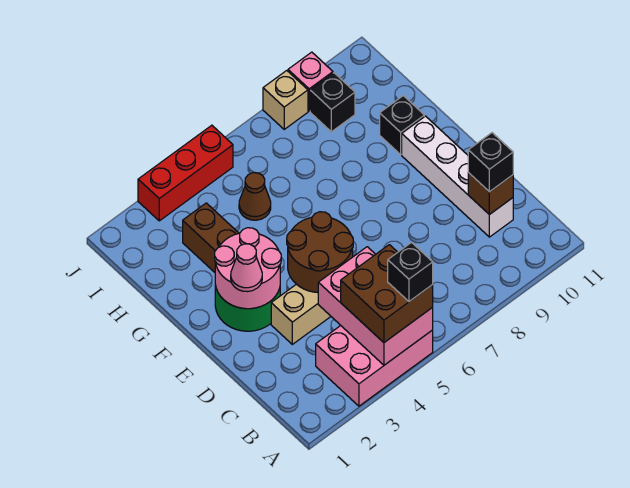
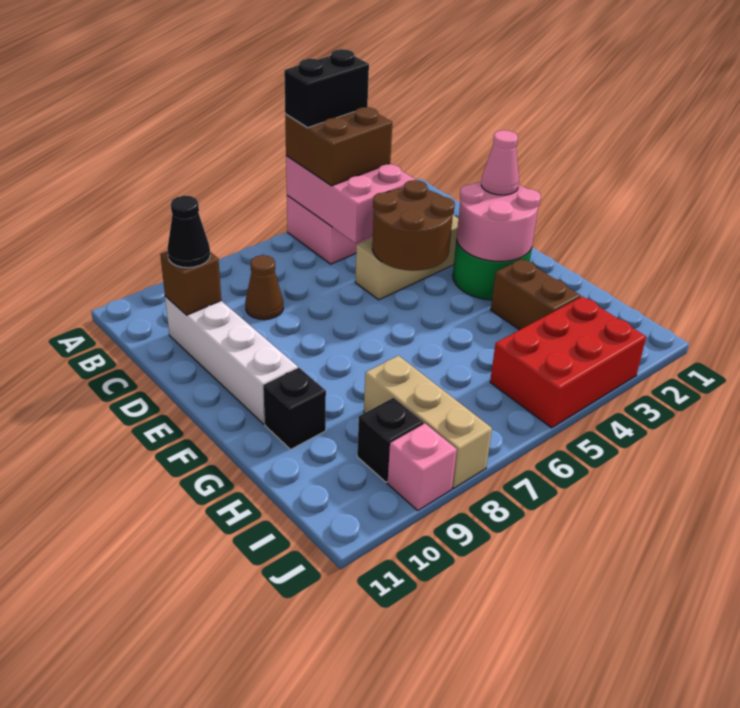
black 1x1 brick [388,243,433,301] -> black 1x2 brick [284,49,369,128]
black 1x1 brick [468,133,513,192] -> black 1x1 cone [167,196,210,268]
brown 1x1 cone [239,173,271,220] -> brown 1x1 cone moved to [245,255,283,320]
red 1x3 brick [138,125,233,221] -> red 2x3 brick [490,296,646,428]
tan 1x1 brick [263,71,308,129] -> tan 1x3 brick [364,356,492,488]

